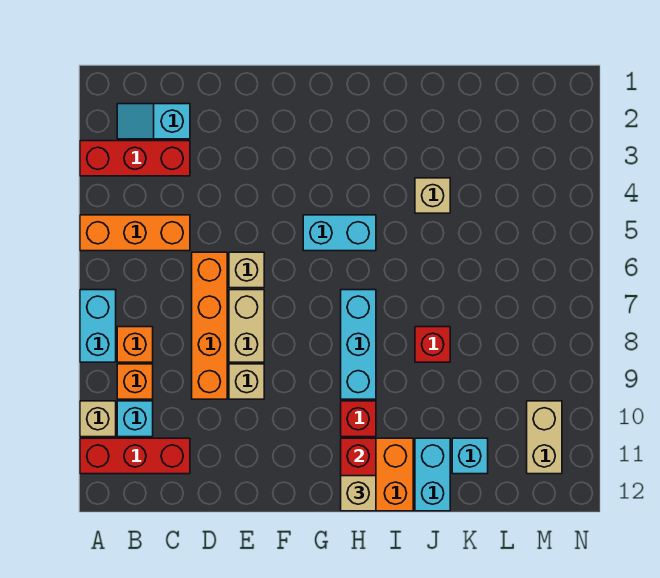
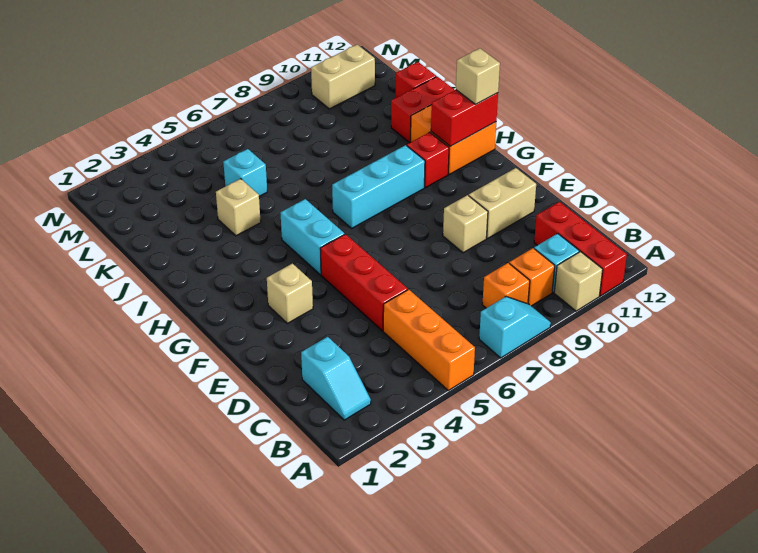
red 1x3 brick [80,141,190,176] -> red 1x3 brick moved to [320,234,408,331]
cyan 1x2 brick [80,290,116,362] -> cyan 1x2 slope [479,297,551,358]
orange 1x4 brick [192,252,227,399] -> none
tan 1x1 brick [229,252,264,288] -> tan 1x1 brick moved to [267,263,313,323]
tan 1x2 brick [229,290,264,362] -> tan 1x2 brick moved to [469,168,536,238]
red 1x1 brick [415,327,450,362] -> red 1x1 brick moved to [396,62,436,98]
cyan 1x2 brick [415,438,450,511] -> red 1x2 brick [391,77,455,143]
cyan 1x1 brick [452,438,488,474] -> cyan 1x1 brick moved to [223,149,267,196]

